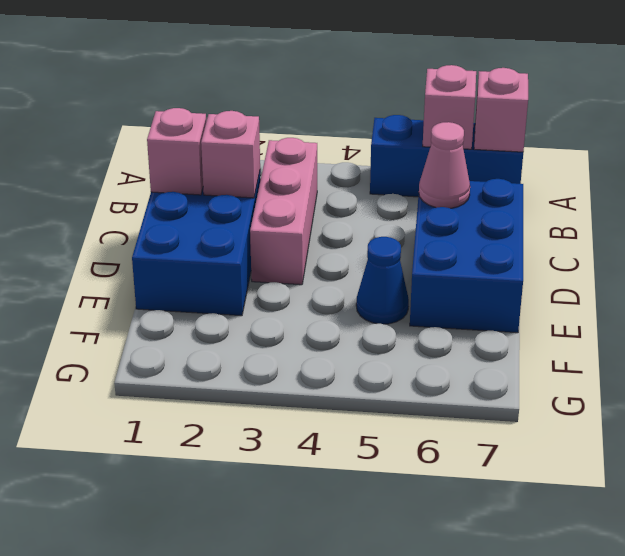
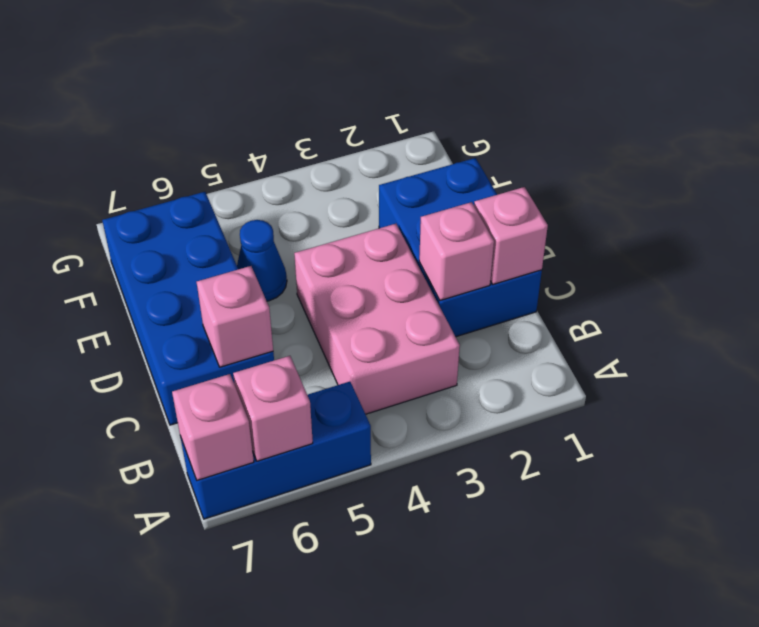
pink 1x3 brick [250,138,317,285] -> pink 2x3 brick [294,224,460,414]
blue 2x3 brick [410,178,523,333] -> blue 2x4 brick [102,192,274,425]
pink 1x1 cone [419,122,470,208] -> pink 1x1 brick [197,266,273,367]

